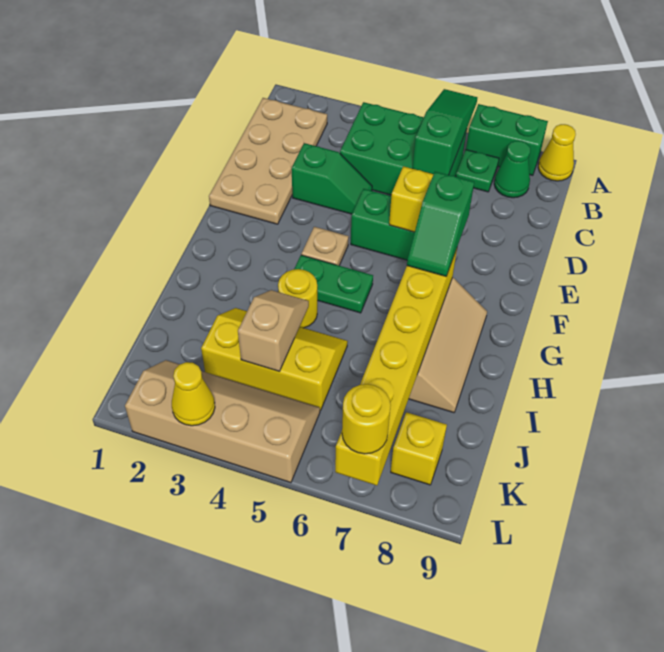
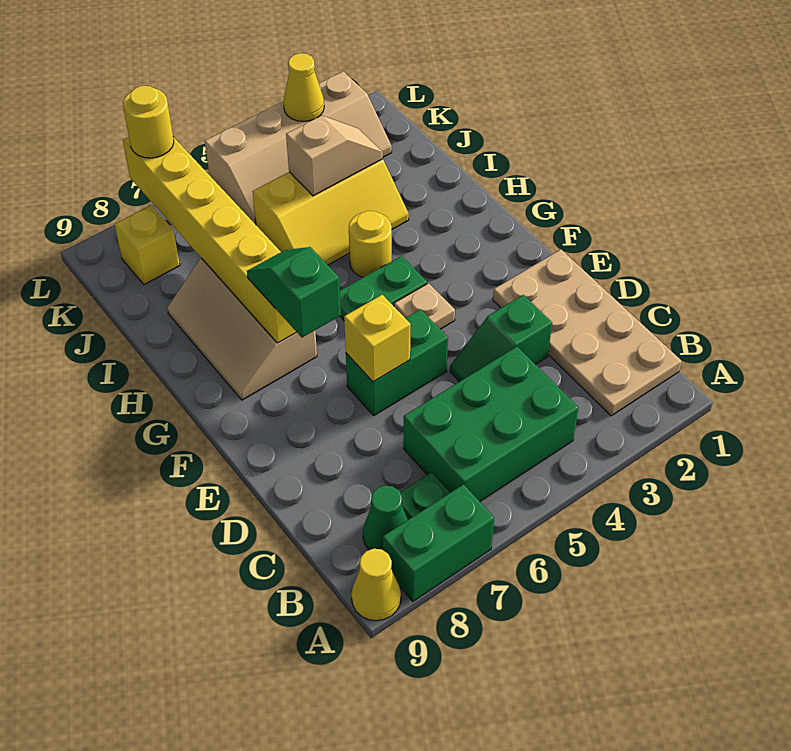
green 1x3 slope [412,89,477,175] -> none
tan 1x2 slope [238,290,309,371] -> tan 1x2 slope turned to [286,116,383,196]

